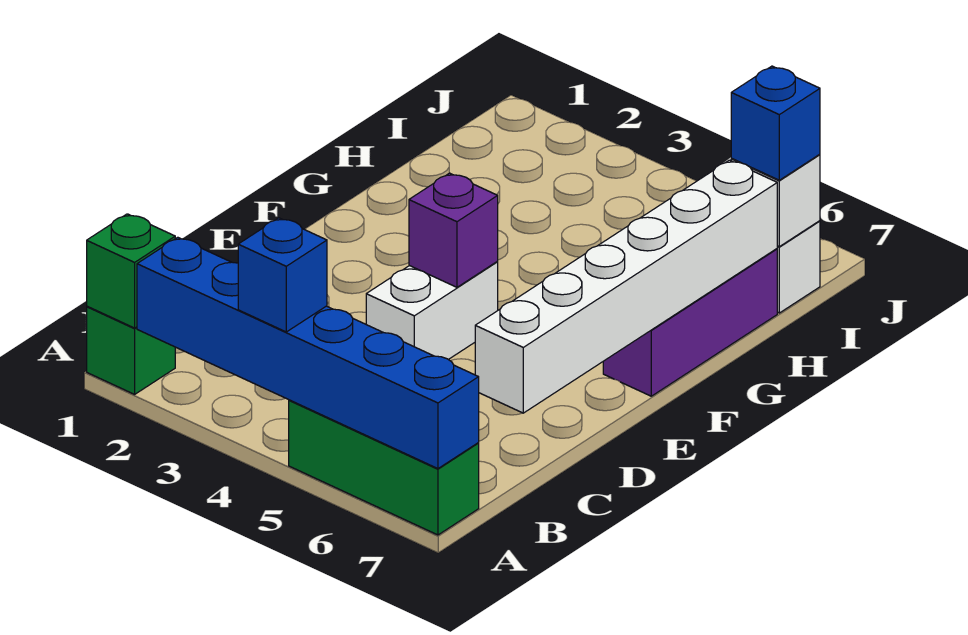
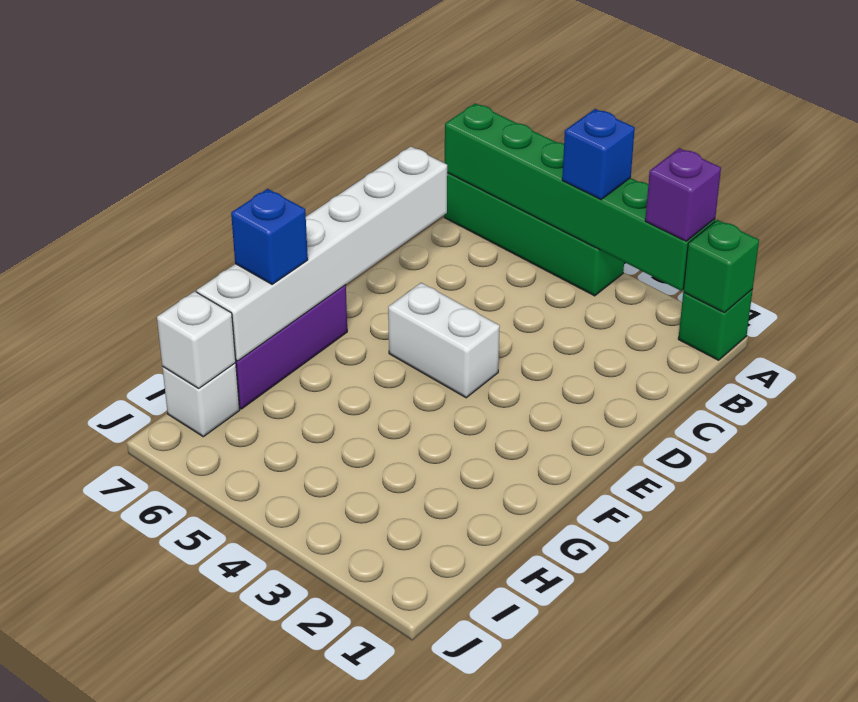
blue 1x6 brick [137,237,479,469] -> green 1x6 brick [445,103,715,291]
green 1x3 brick [289,400,479,535] -> green 1x4 brick [444,173,624,296]
white 1x2 brick [366,262,498,359] -> white 1x2 brick turned to [388,283,500,398]
purple 1x1 brick [409,173,498,287] -> purple 1x1 brick moved to [645,148,721,241]
blue 1x1 brick [731,66,820,180] -> blue 1x1 brick moved to [231,189,308,284]

